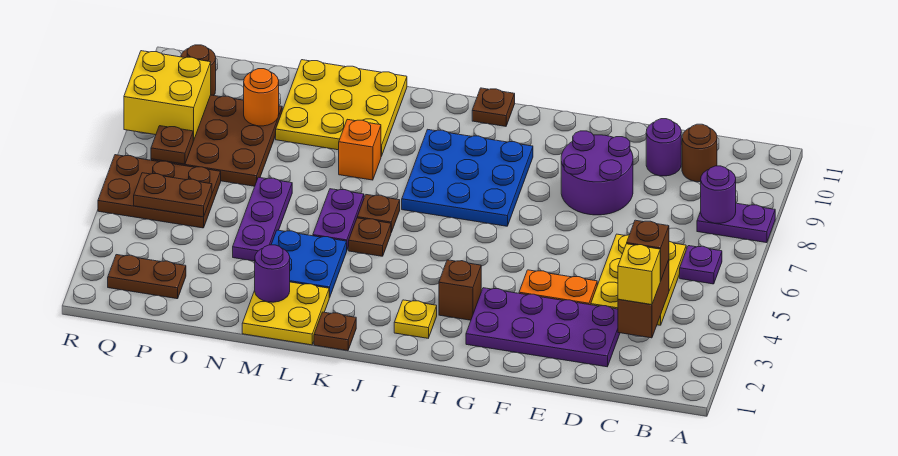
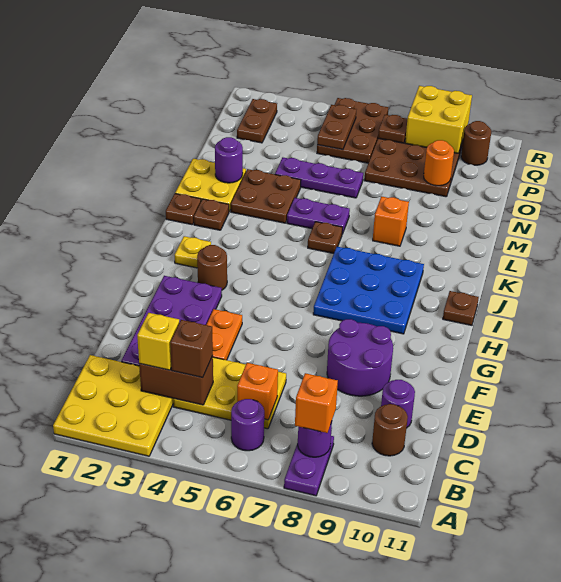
purple 1x1 plate [680,246,722,284] -> purple 1x1 round brick [231,399,264,451]
none -> orange 1x1 brick [295,373,338,433]
none -> orange 1x1 brick [237,363,278,420]
brown 1x1 brick [439,260,481,320] -> brown 1x1 round brick [197,245,227,290]
brown 1x1 plate [349,218,391,256] -> brown 1x1 plate moved to [194,199,229,230]
blue 2x2 plate [271,230,347,298] -> brown 2x2 plate [231,169,301,223]
yellow 3x3 plate [276,60,407,156] -> yellow 3x3 plate moved to [53,355,173,456]

